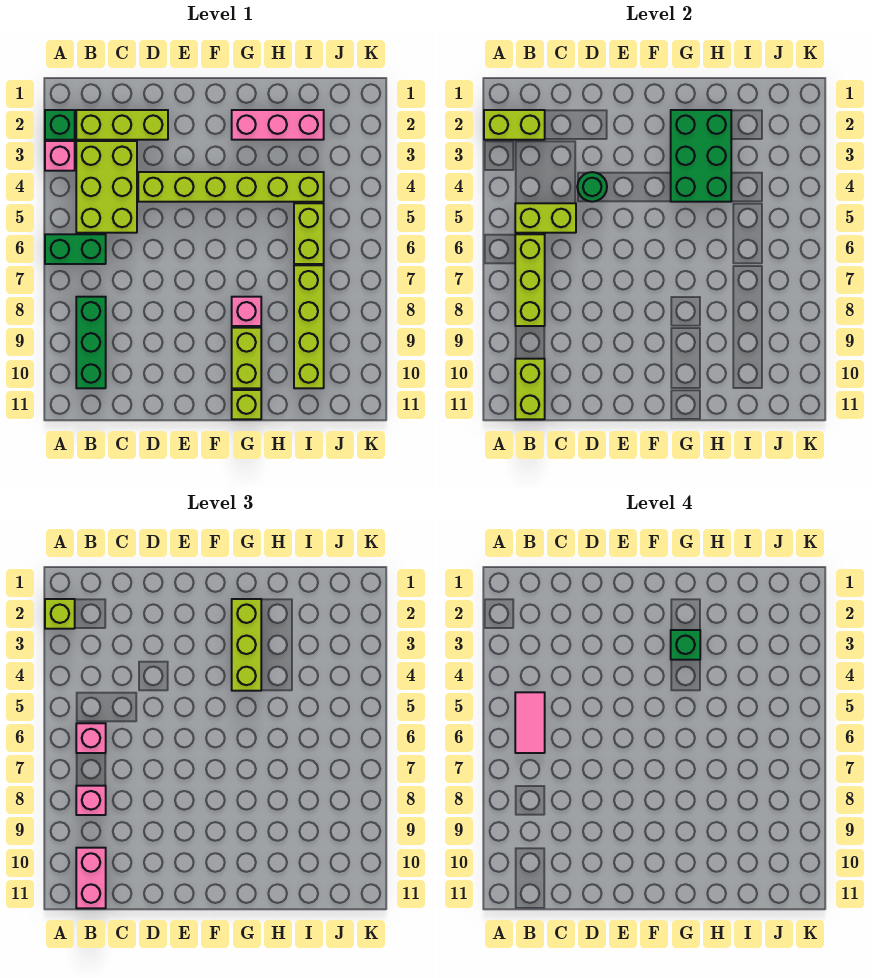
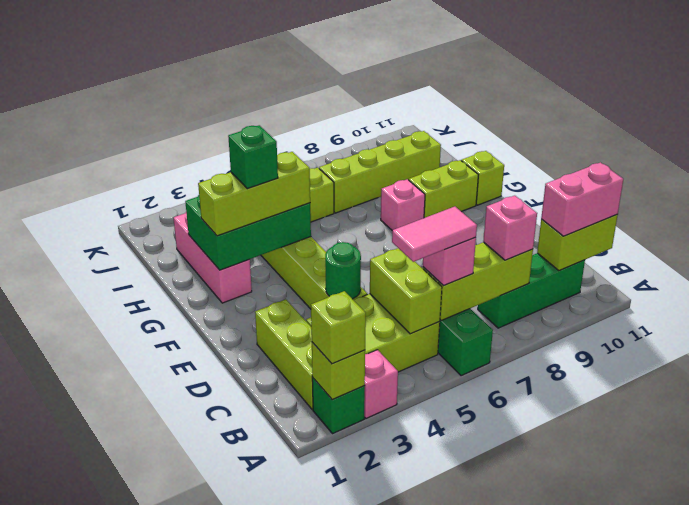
lime 1x2 brick [484,110,545,140] -> lime 1x1 brick [312,342,365,400]

